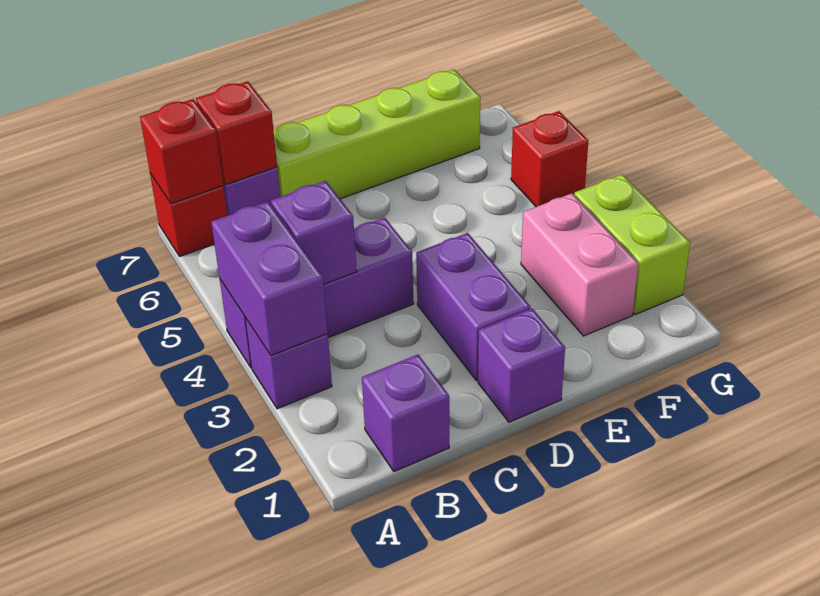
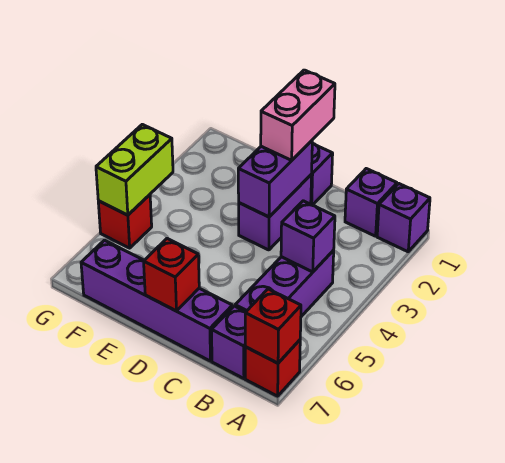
purple 1x1 brick [245,318,332,409] -> purple 1x1 brick moved to [377,184,430,252]
purple 1x2 brick [211,201,328,355] -> purple 1x2 brick moved to [238,141,312,217]
purple 1x3 brick [220,217,414,368] -> purple 1x3 brick turned to [235,250,334,317]
red 1x1 brick [196,81,277,184] -> red 1x1 brick moved to [144,238,199,311]
lime 1x4 brick [274,70,480,199] -> purple 1x4 brick [81,240,232,361]
pink 1x2 brick [521,193,638,336] -> pink 1x2 brick moved to [261,70,335,160]
lime 1x2 brick [574,174,690,315] -> lime 1x2 brick moved to [96,124,173,215]

